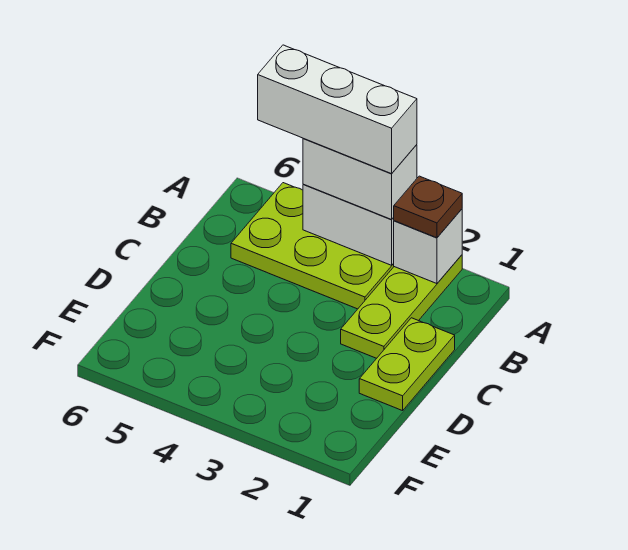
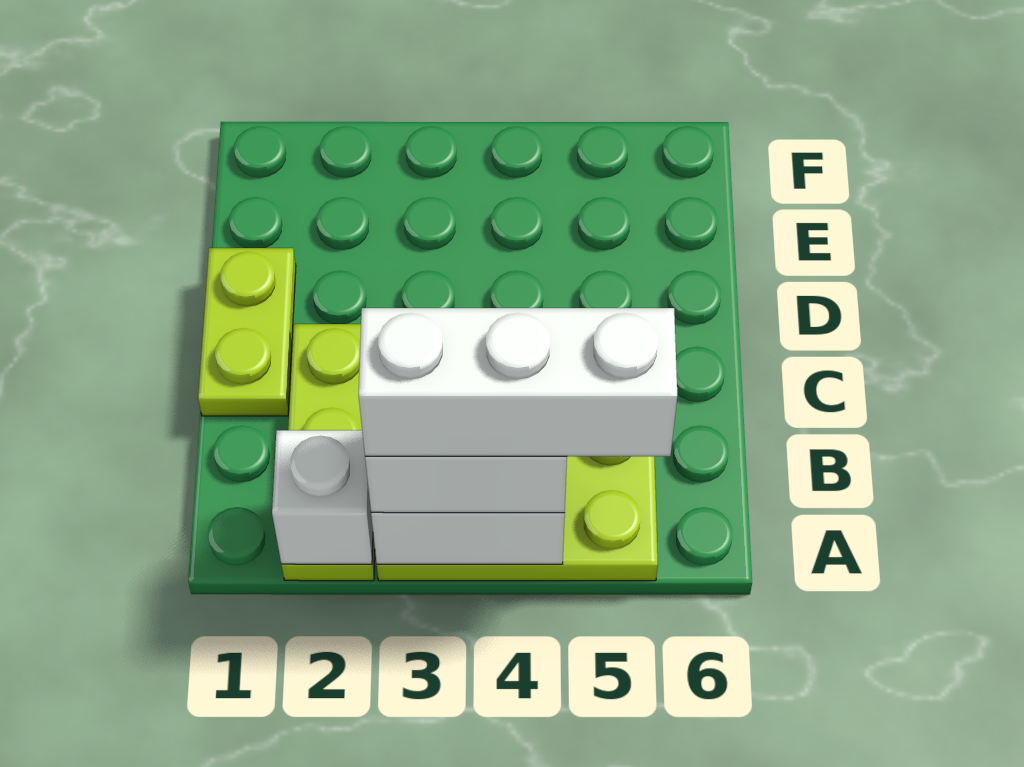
brown 1x1 plate [394,176,462,238] -> none

